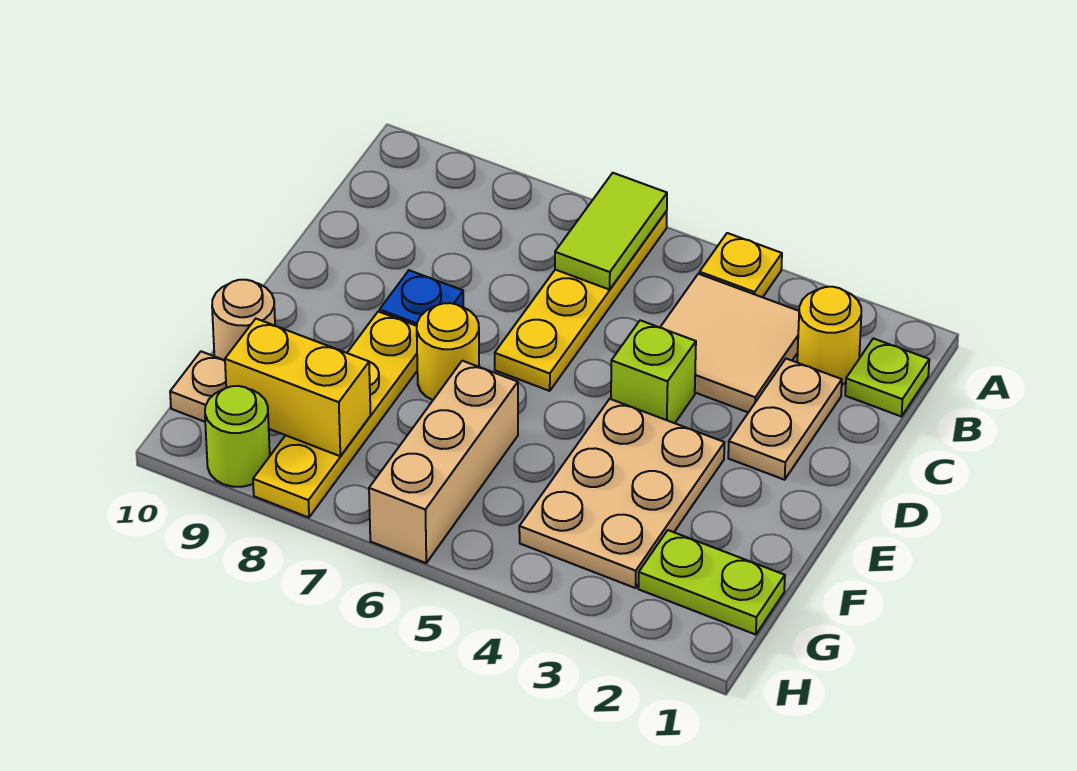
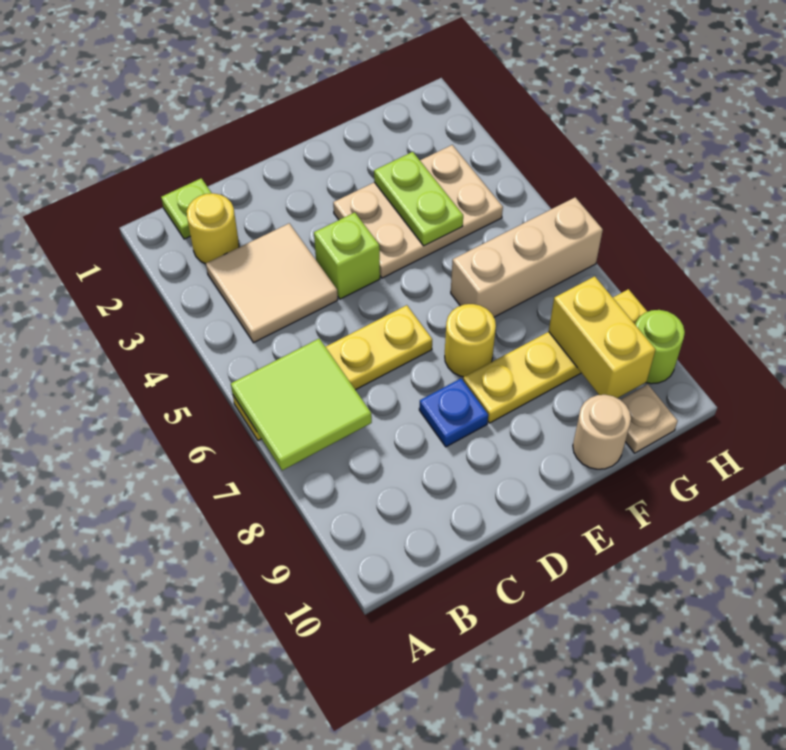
yellow 1x1 plate [699,233,782,297] -> none
lime 1x2 tile [555,173,667,290] -> lime 2x2 tile [231,339,372,470]
tan 1x2 plate [728,359,842,480] -> none
lime 1x2 plate [638,530,785,635] -> lime 1x2 plate moved to [374,152,463,246]

